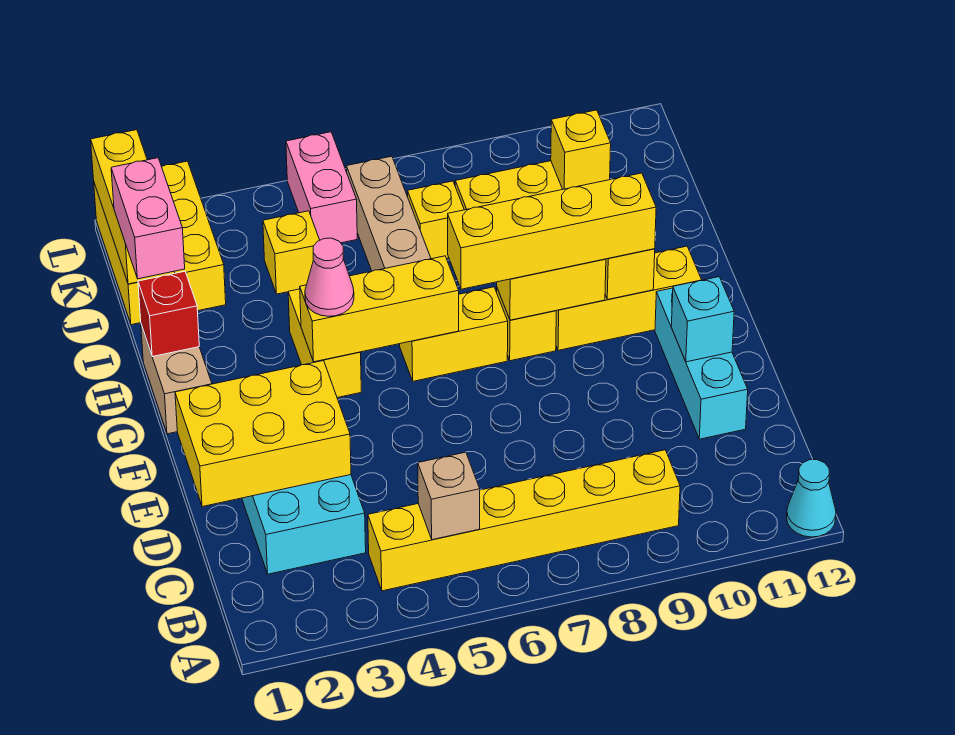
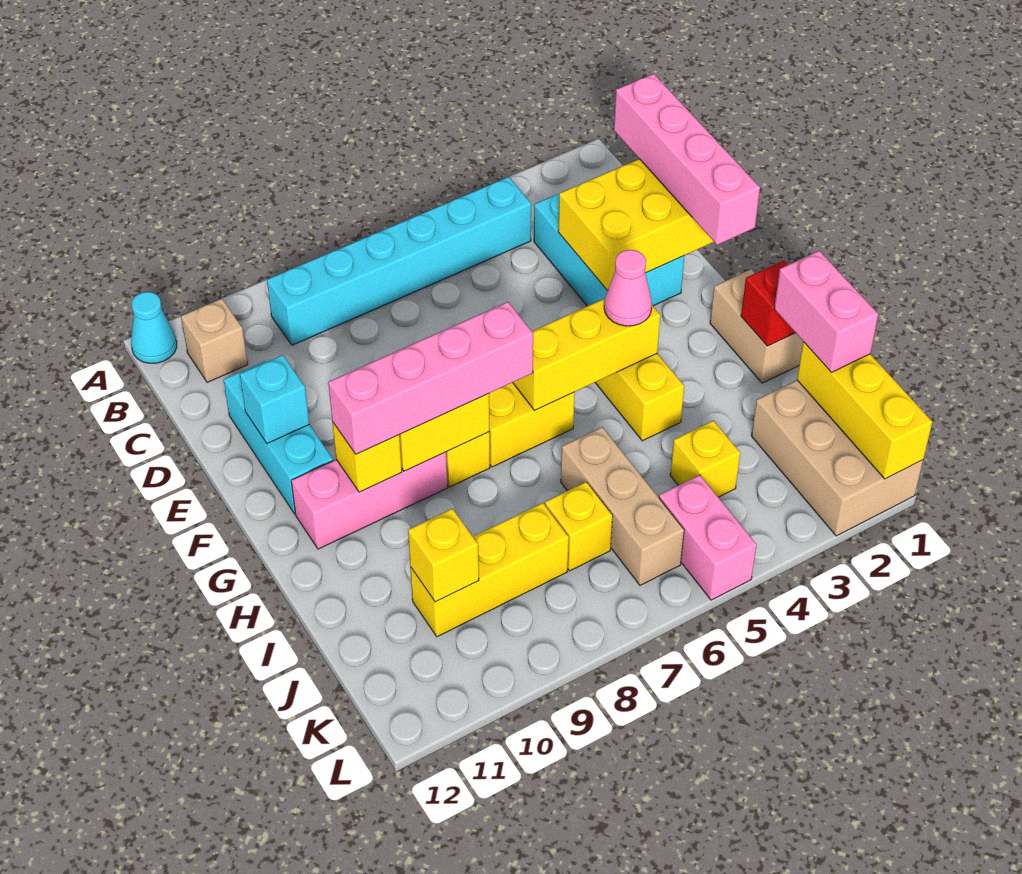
yellow 1x6 brick [368,450,680,591] -> cyan 1x6 brick [267,177,531,345]
tan 1x1 brick [418,452,480,540] -> tan 1x1 brick moved to [181,299,248,382]
none -> pink 1x4 brick [614,74,760,245]
yellow 1x4 brick [448,173,656,289] -> pink 1x4 brick [328,302,533,454]
yellow 1x3 brick [556,246,701,350] -> pink 1x3 brick [291,452,447,549]
yellow 2x3 brick [94,161,226,325] -> tan 2x3 brick [751,380,923,536]

